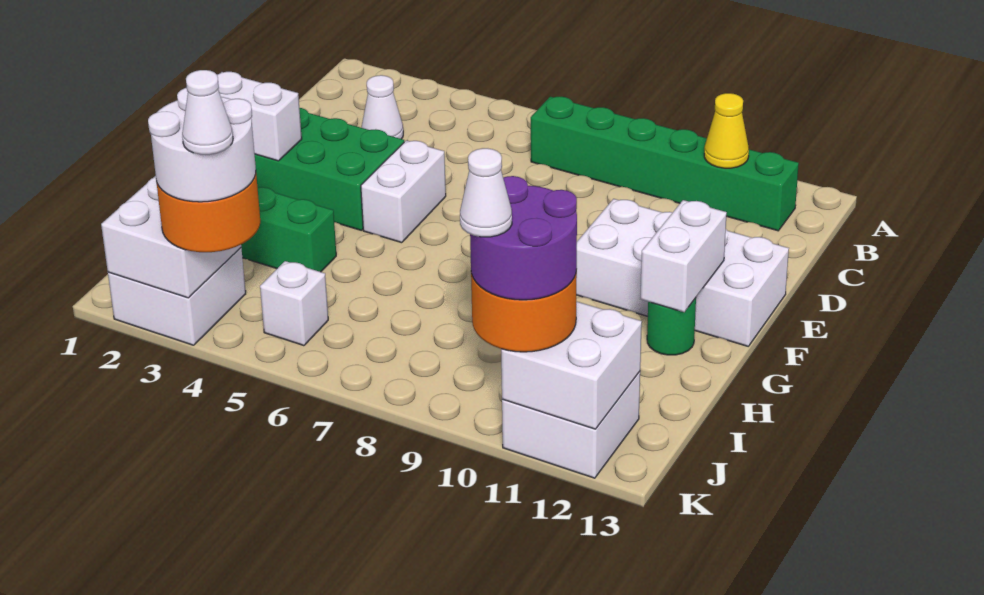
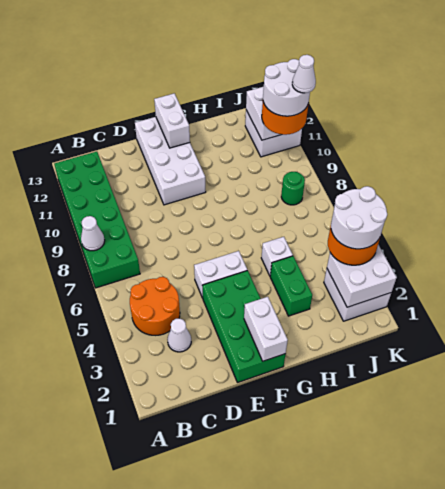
none -> orange 2x2 round brick [130,277,180,335]
green 1x6 brick [531,97,799,231] -> green 2x6 brick [54,152,140,288]
yellow 1x1 cone [704,93,749,168] -> none
white 1x2 brick [640,200,727,312] -> white 1x2 brick turned to [154,93,190,148]
green 1x1 round brick [647,298,696,355] -> green 1x1 round brick moved to [281,172,305,205]
white 1x1 brick [260,261,328,346] -> white 1x1 brick moved to [261,237,293,276]
purple 2x2 round brick [470,176,577,300] -> white 2x2 round brick [263,59,310,116]
white 1x1 cone [182,70,233,155] -> white 1x1 cone moved to [81,216,105,251]

